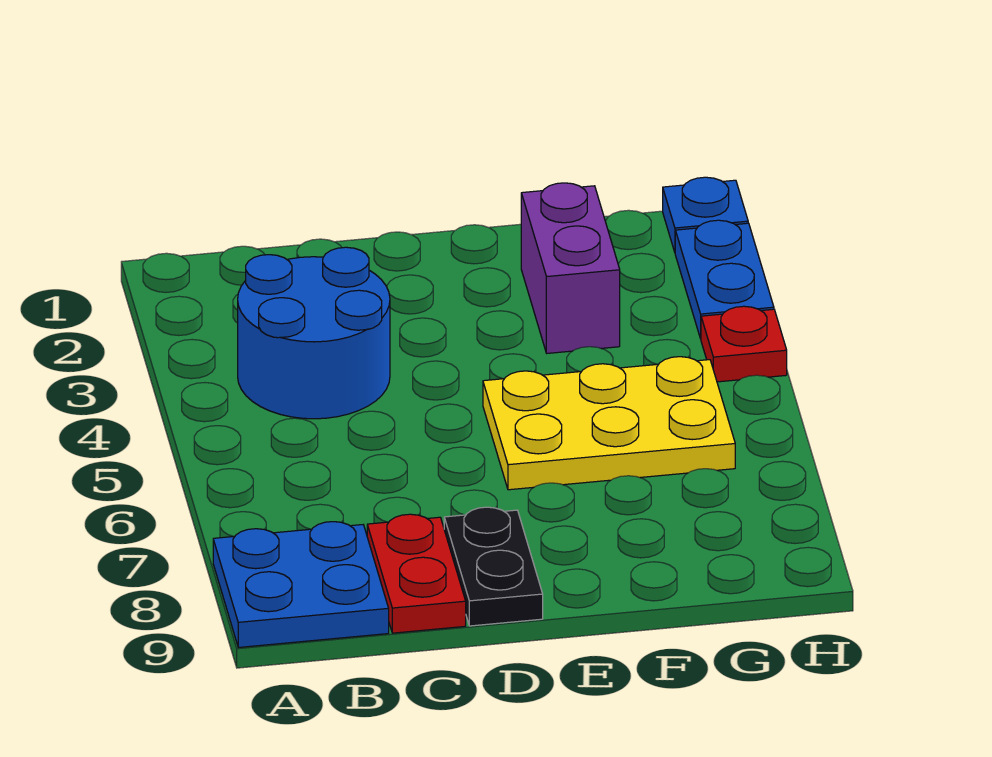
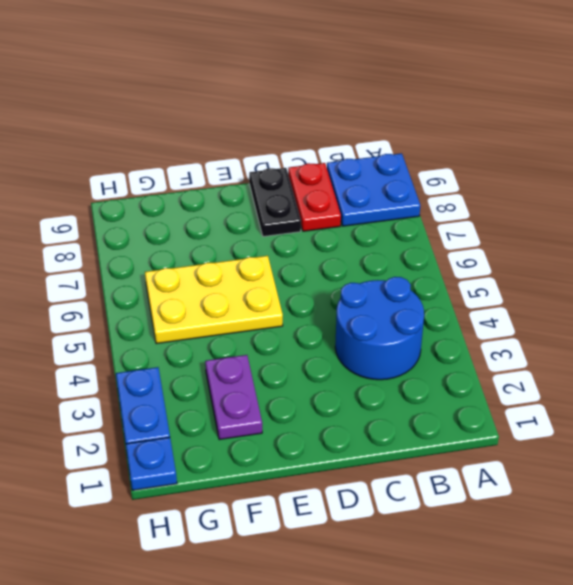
purple 1x2 brick [521,183,620,353] -> purple 1x2 plate [205,355,262,440]
red 1x1 plate [701,306,787,382] -> none

